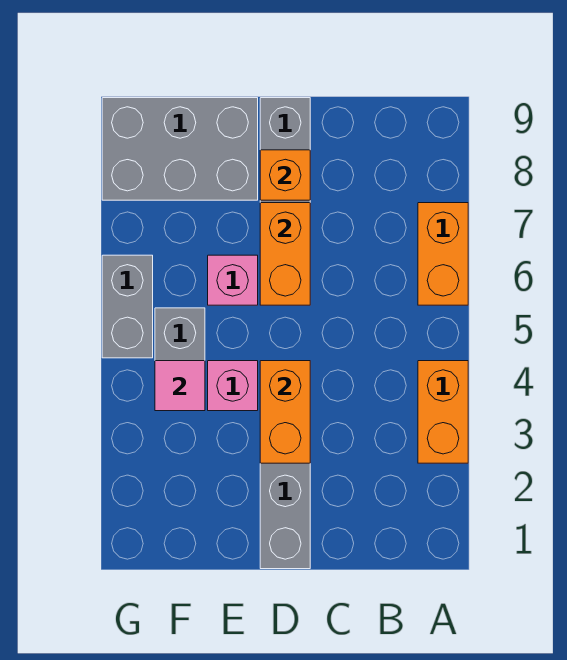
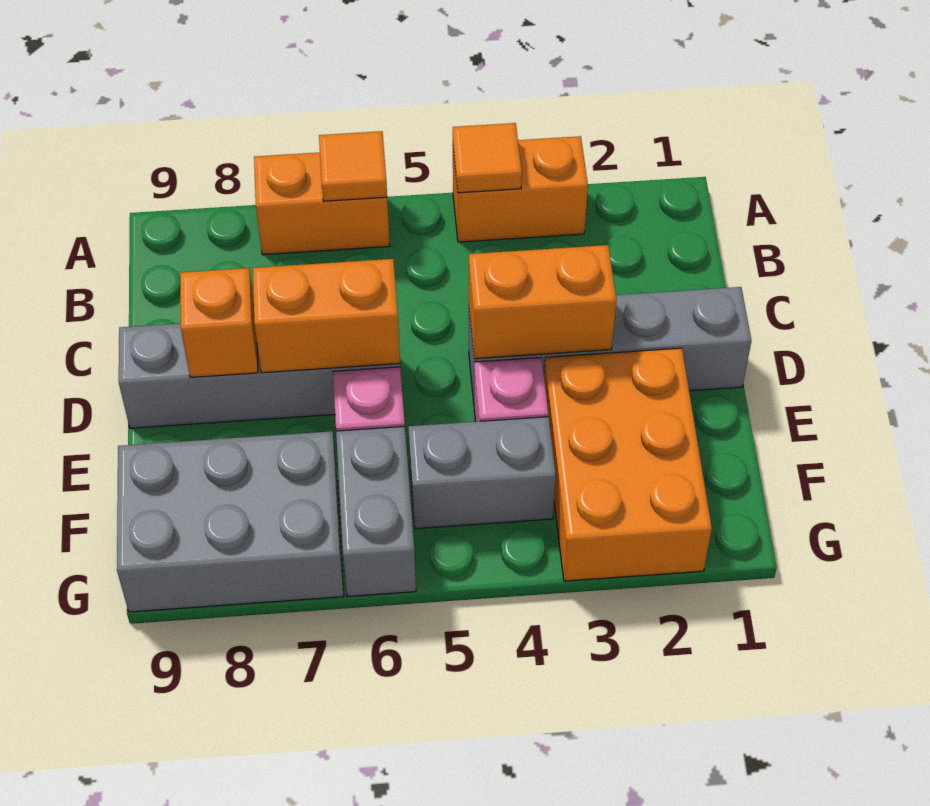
none -> orange 1x1 tile [453,123,522,193]
none -> orange 1x1 tile [319,131,387,201]
none -> orange 2x3 brick [544,348,712,581]
grey 2x3 brick [102,98,258,200] -> grey 2x3 brick turned to [117,431,344,612]
pink 1x1 tile [155,361,205,411] -> none
grey 1x2 brick [102,255,153,358] -> grey 1x2 brick turned to [336,426,416,597]

